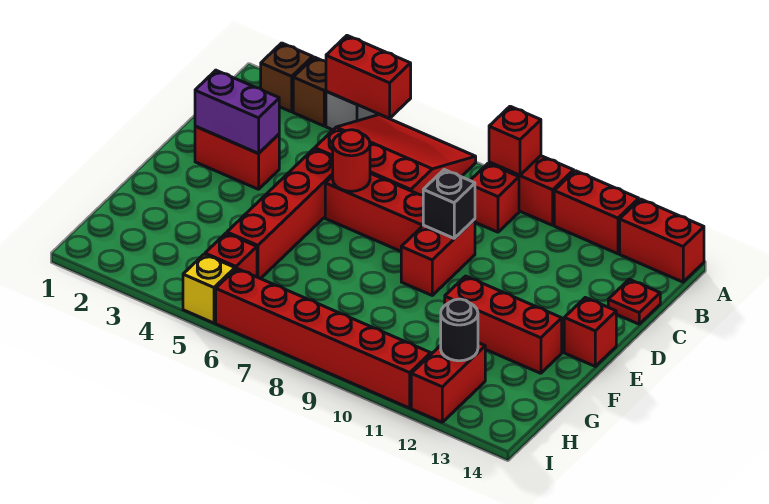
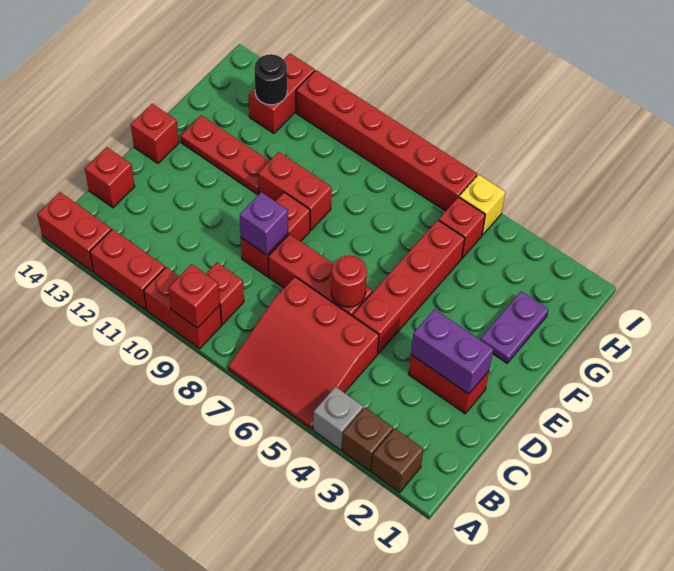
red 1x2 brick [326,36,411,118] -> red 1x2 brick moved to [258,152,332,230]
red 1x1 plate [608,279,660,324] -> red 1x1 brick [85,147,135,208]
black 1x1 brick [423,170,475,238] -> purple 1x1 brick [240,192,288,255]
none -> purple 1x2 plate [481,291,548,363]
red 1x3 brick [445,276,562,373] -> red 1x3 plate [181,115,269,194]

